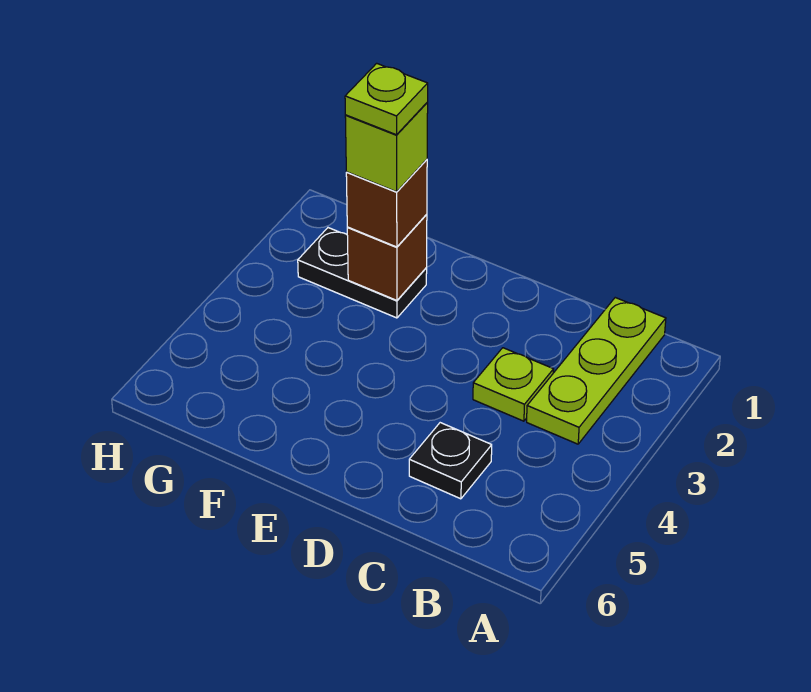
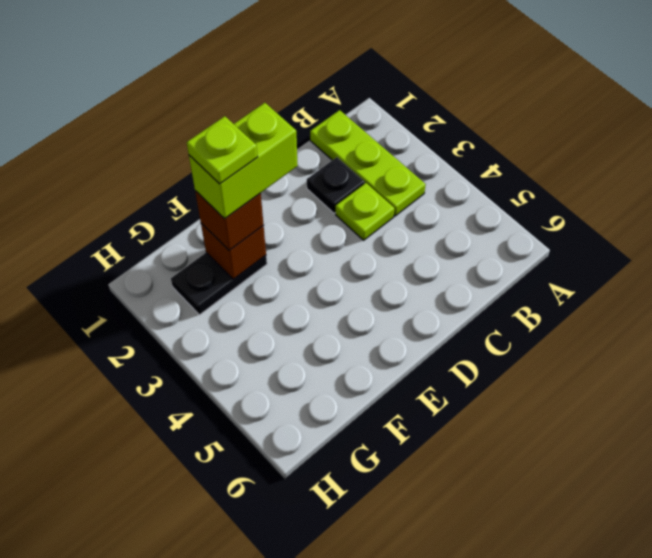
black 1x1 plate [409,423,492,499] -> black 1x1 plate moved to [307,157,365,213]
lime 1x1 brick [345,103,428,192] -> lime 1x2 brick [189,103,298,219]

